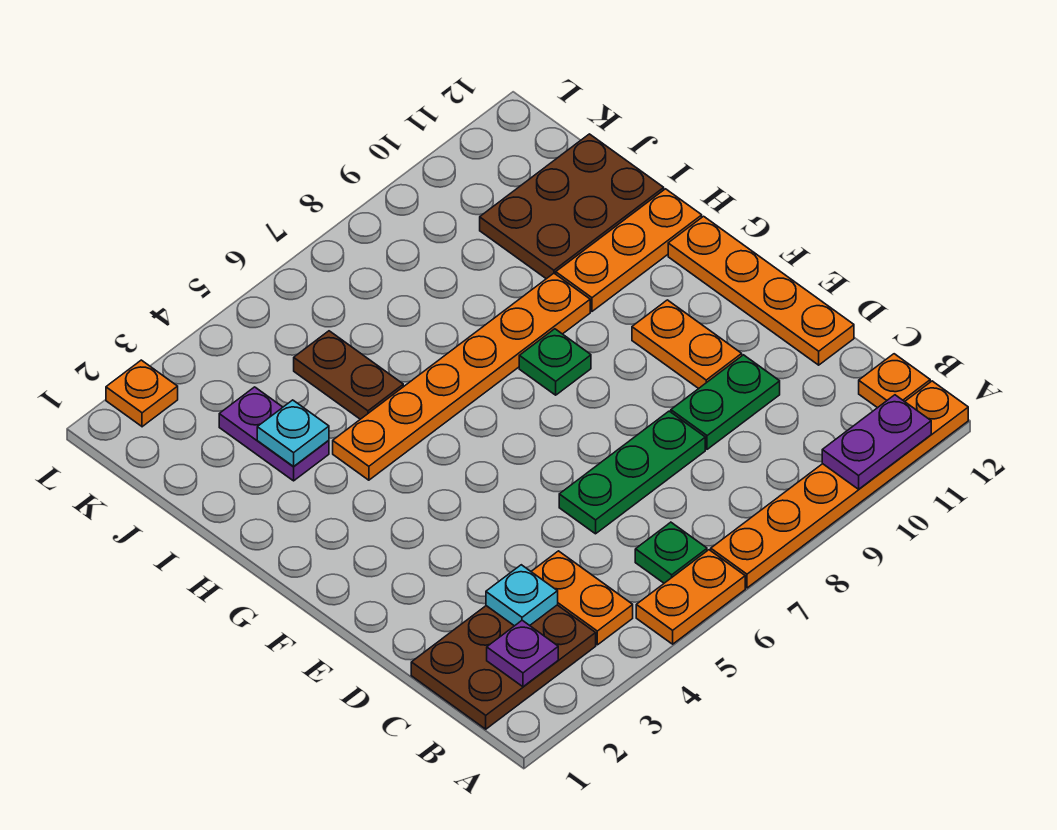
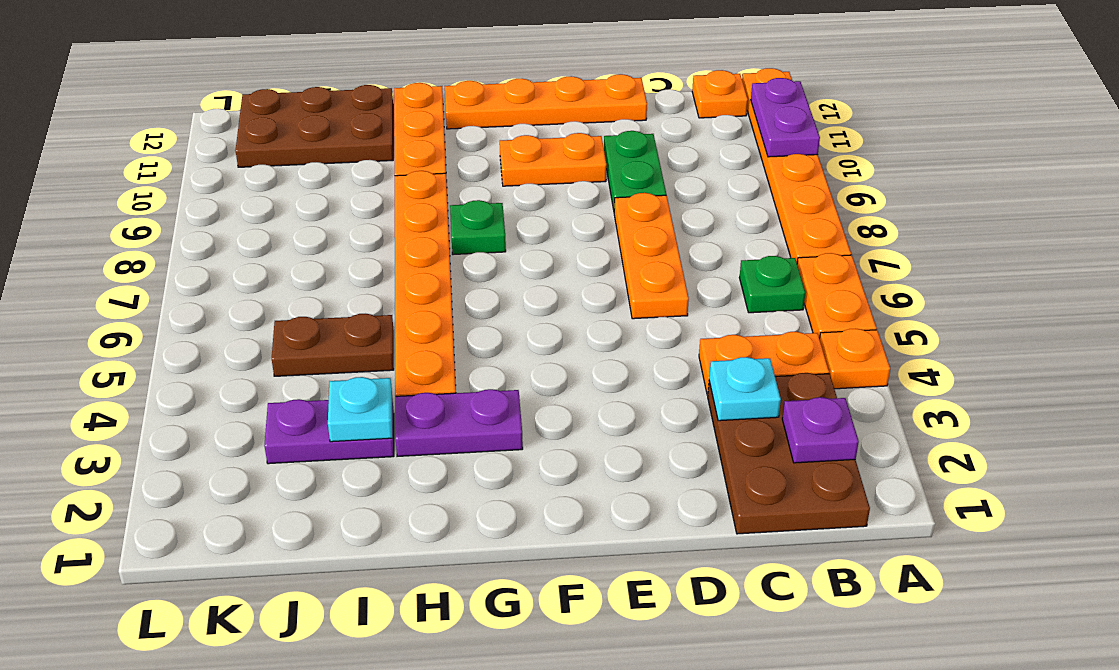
green 1x3 plate [559,411,705,534] -> orange 1x3 plate [614,193,689,319]
none -> purple 1x2 plate [395,389,523,456]
brown 2x3 plate [480,134,664,279] -> brown 2x3 plate turned to [236,85,393,167]
orange 1x1 plate [106,360,178,427] -> orange 1x1 plate moved to [820,329,890,389]

